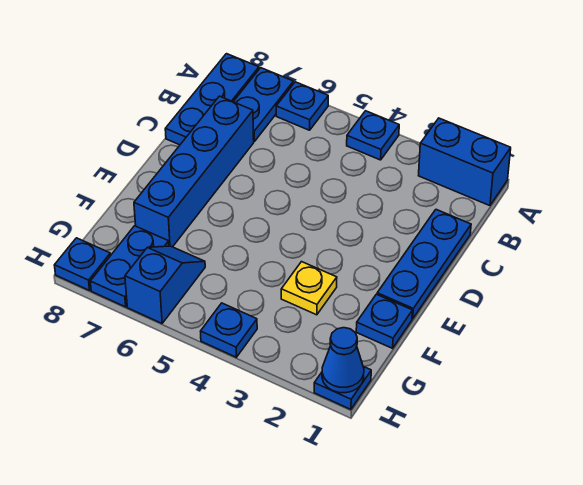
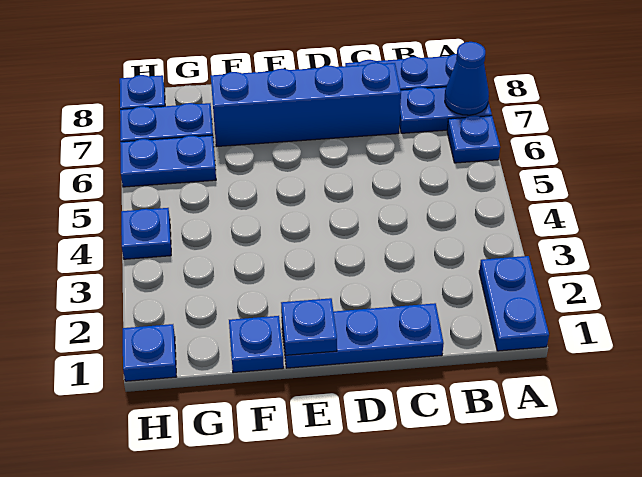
blue 1x2 brick [419,118,511,206] -> blue 1x2 plate [479,256,549,351]
blue 1x1 plate [347,111,399,160] -> blue 1x1 plate moved to [281,298,337,355]
yellow 1x1 plate [281,262,337,315] -> none
blue 1x2 slope [125,246,205,323] -> blue 1x2 plate [120,135,216,187]
blue 1x1 cone [322,328,364,393] -> blue 1x1 cone moved to [445,42,489,115]

